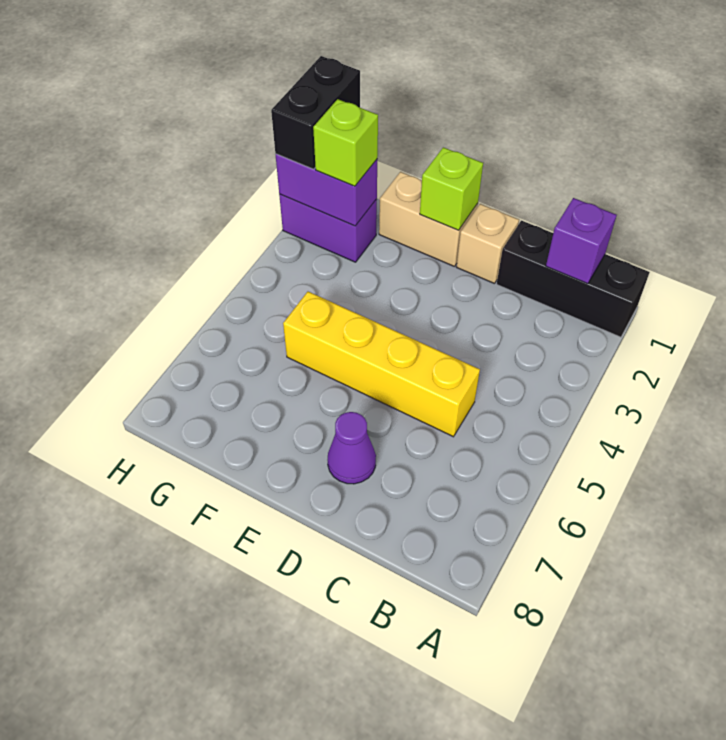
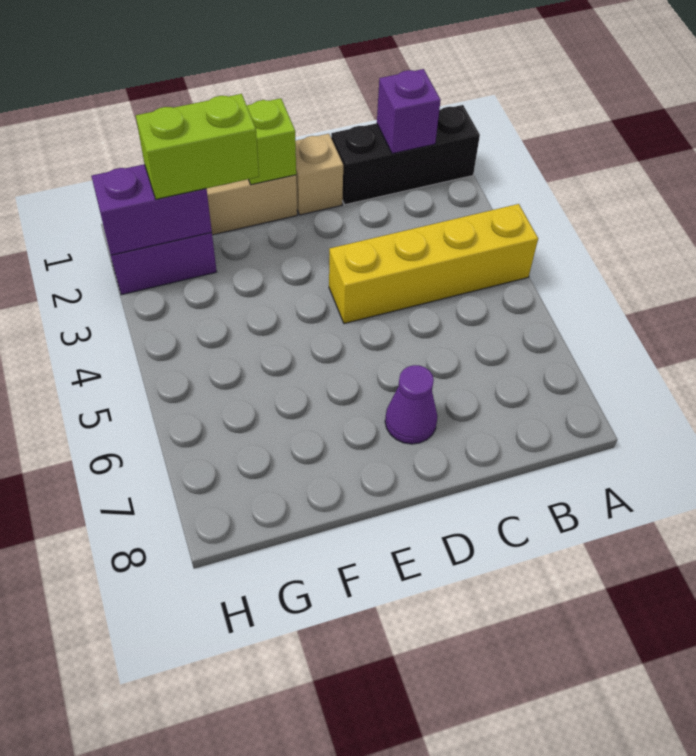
yellow 1x4 brick [283,292,480,437] -> yellow 1x4 brick moved to [329,204,538,324]
lime 1x1 brick [313,99,378,186] -> lime 1x2 brick [136,94,259,199]
black 1x2 brick [271,56,360,169] -> none

